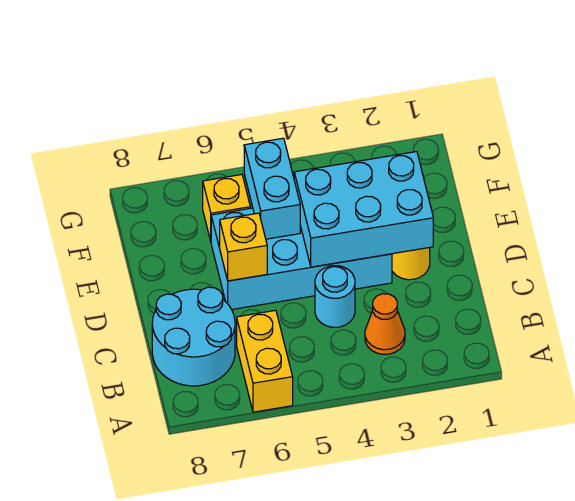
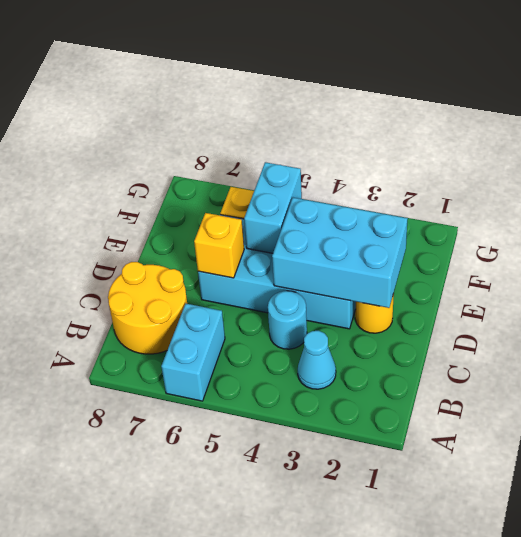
yellow 1x2 brick [237,310,293,412] -> cyan 1x2 brick [161,304,225,401]
orange 1x1 cone [365,294,405,354] -> cyan 1x1 cone [298,331,336,389]
cyan 2x2 round brick [152,287,235,386] -> yellow 2x2 round brick [108,262,187,354]

